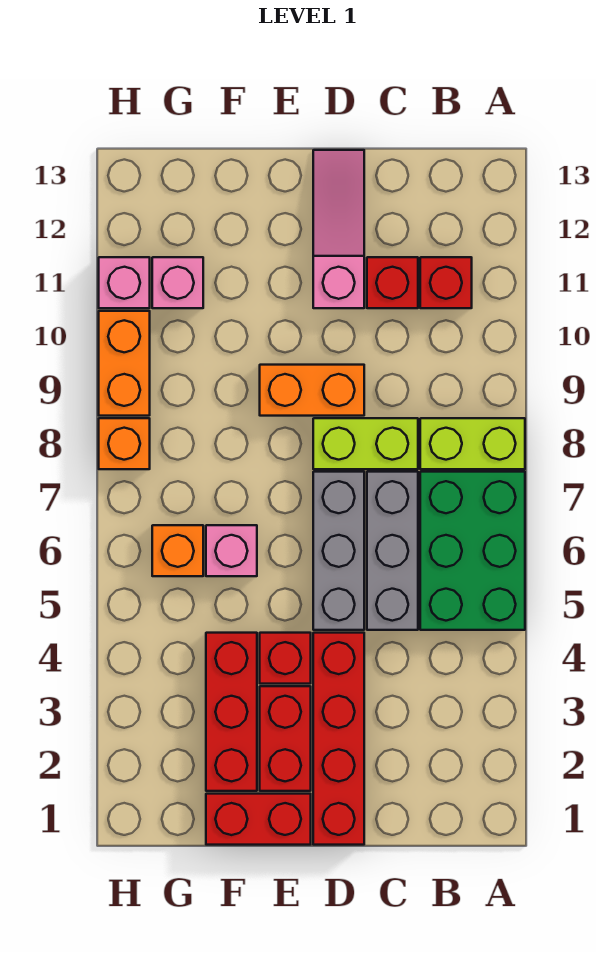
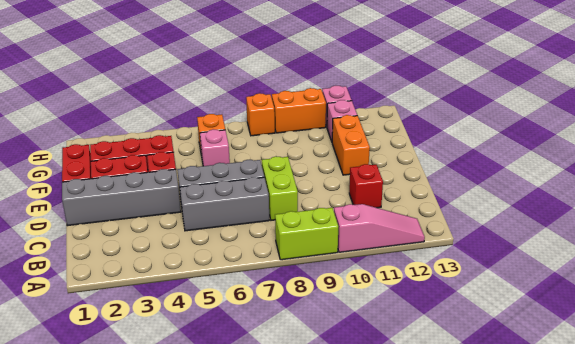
green 2x3 brick [420,472,525,630] -> none
lime 1x2 brick [420,418,525,469] -> lime 1x2 brick turned to [275,208,338,260]
red 1x1 brick [420,257,472,308] -> none
red 1x4 brick [313,633,364,845] -> grey 1x4 brick [62,169,181,226]
orange 1x2 brick [260,365,364,416] -> orange 1x2 brick moved to [332,115,370,175]
pink 1x3 slope [313,150,364,308] -> pink 1x3 slope moved to [334,204,425,252]

